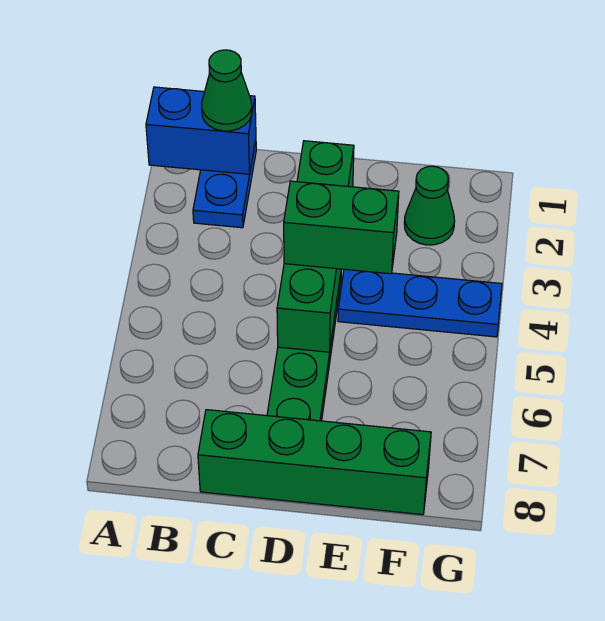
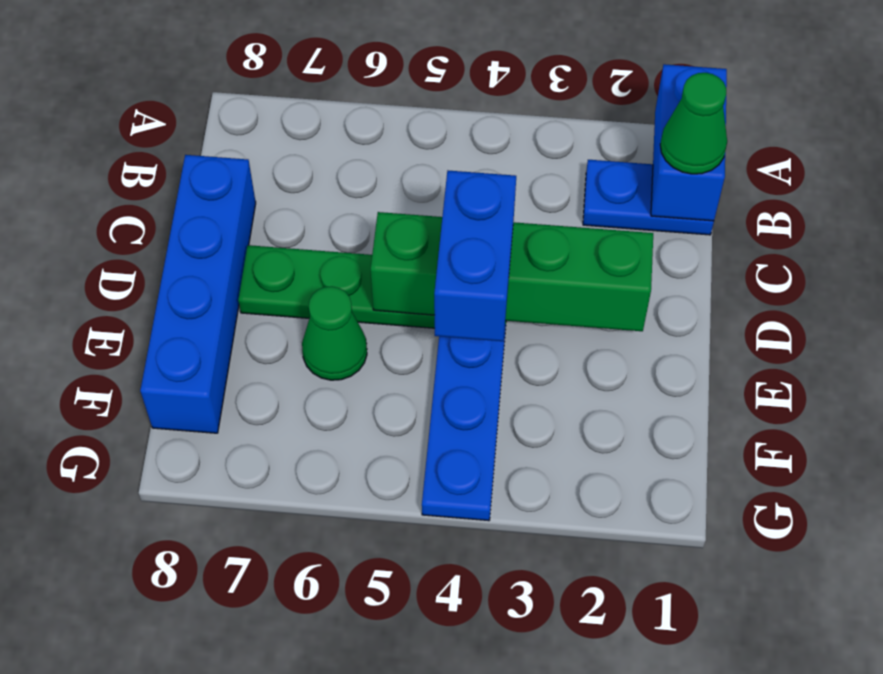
green 1x4 brick [198,410,431,515] -> blue 1x4 brick [140,155,256,433]
green 1x2 brick [284,181,399,274] -> blue 1x2 brick [434,171,516,341]
green 1x1 cone [404,166,455,245] -> green 1x1 cone moved to [302,286,367,380]

